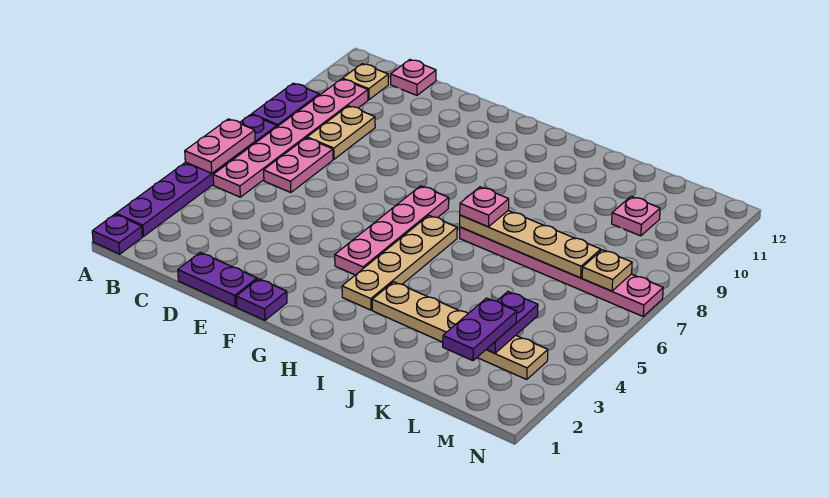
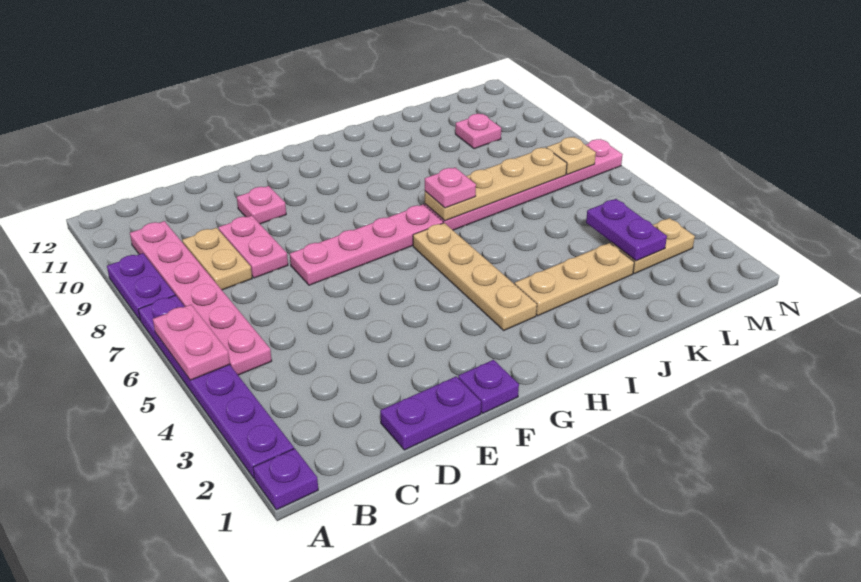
tan 1x1 plate [343,64,388,100] -> none
pink 1x2 plate [264,138,333,193] -> pink 1x2 plate moved to [218,216,288,278]
pink 1x1 plate [391,60,436,95] -> pink 1x1 plate moved to [237,186,286,224]
pink 1x4 plate [335,186,449,275] -> pink 1x4 plate turned to [290,205,443,285]
purple 1x2 plate [443,298,517,361] -> none

